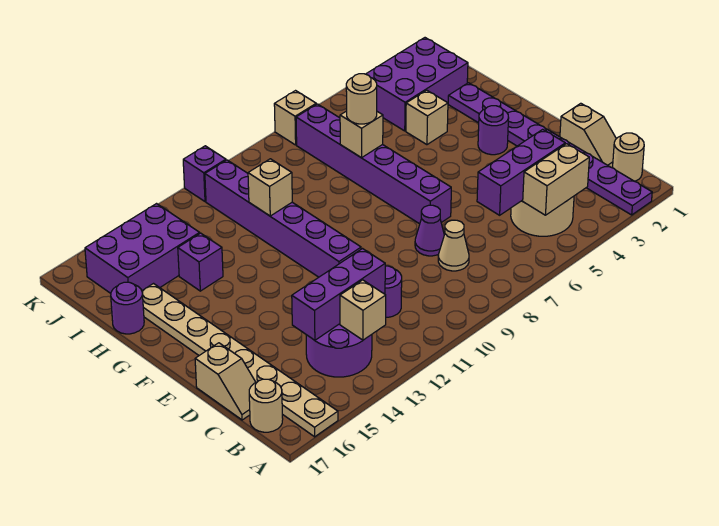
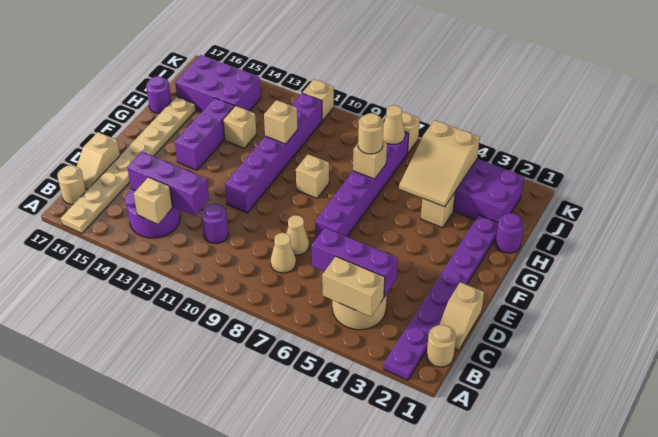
purple 1x1 cone [415,205,444,256] -> tan 1x1 cone [287,215,309,255]
purple 1x1 round brick [478,106,509,155] -> purple 1x1 round brick moved to [495,213,524,253]
none -> tan 1x1 brick [296,154,329,198]
none -> tan 2x3 slope [399,120,480,207]
none -> tan 1x1 brick [223,106,256,148]
purple 1x1 brick [178,233,223,291] -> purple 1x3 brick [175,98,234,170]
none -> tan 1x1 cone [383,105,405,144]
purple 1x1 brick [183,146,226,202] -> tan 1x1 brick [302,79,334,121]

